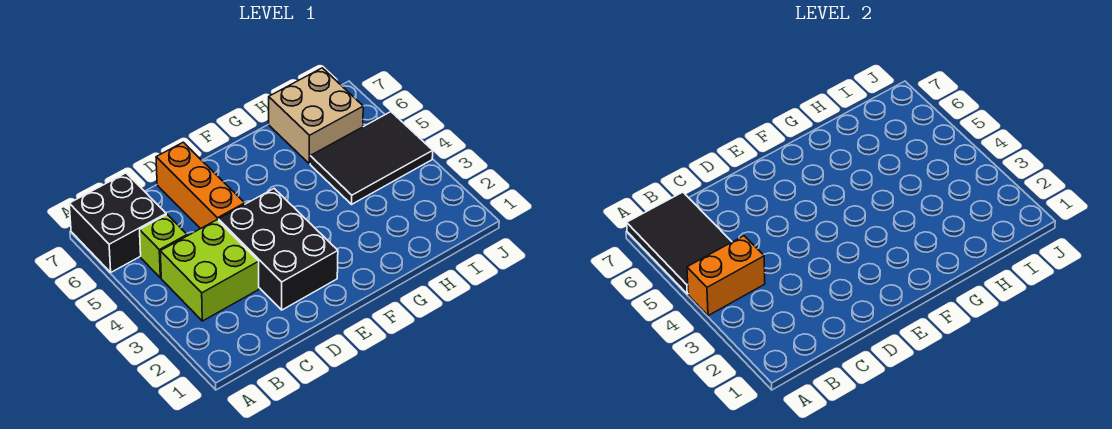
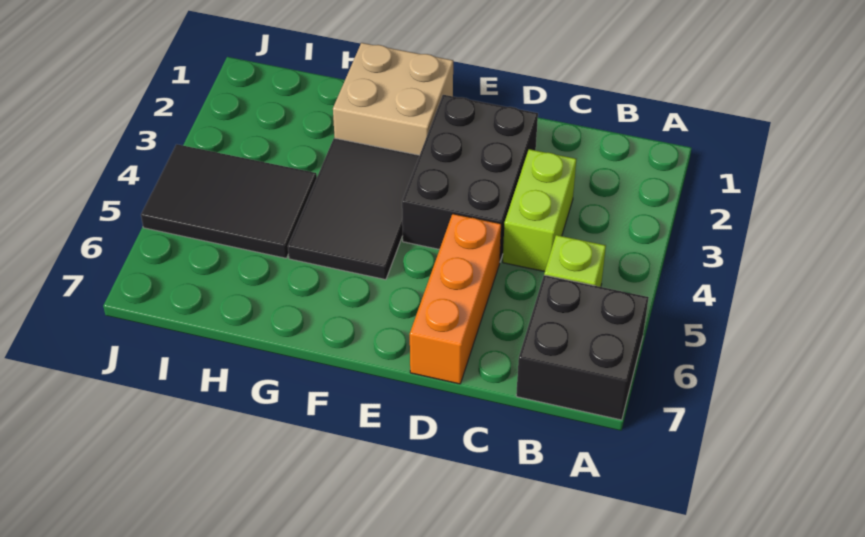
orange 1x2 brick [687,236,765,316] -> none
black 2x3 tile [627,192,732,294] -> black 2x3 tile moved to [288,138,419,280]
lime 2x2 brick [160,220,259,321] -> lime 1x2 brick [503,149,576,272]
tan 2x2 brick [269,68,363,164] -> tan 2x2 brick moved to [333,43,453,155]

